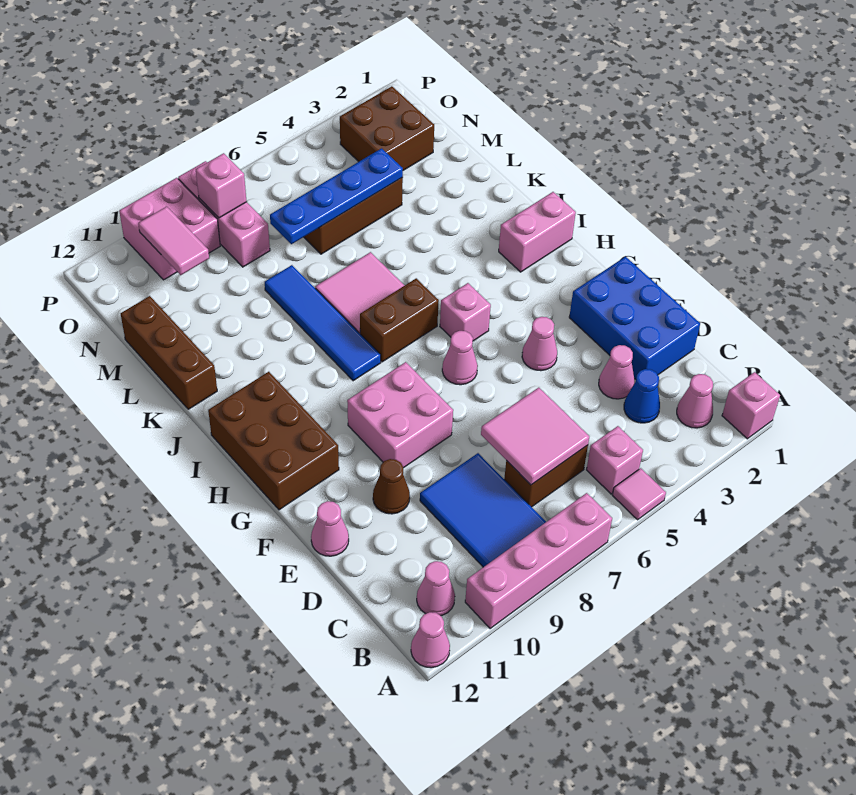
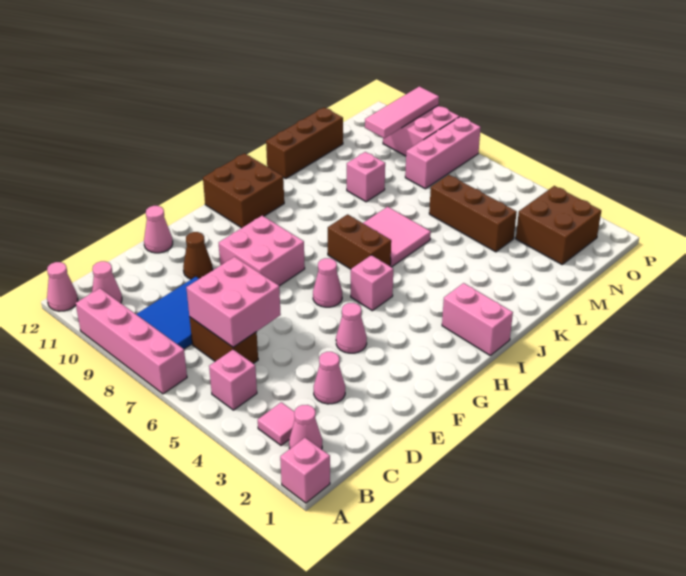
pink 1x1 tile [612,468,666,520] -> pink 1x1 tile moved to [258,402,295,445]
blue 1x1 cone [624,369,660,423] -> none
pink 2x2 tile [481,388,589,485] -> pink 2x2 brick [186,257,281,347]
blue 2x3 brick [569,257,700,379] -> none
brown 2x3 brick [208,372,339,510] -> brown 2x2 brick [203,153,284,228]
blue 1x4 tile [265,265,381,381] -> none
blue 1x4 plate [270,148,403,244] -> none
pink 1x2 tile [138,207,209,275] -> pink 1x3 tile [365,86,439,138]
pink 1x1 brick [196,153,247,218] -> pink 1x1 brick moved to [347,152,385,202]

